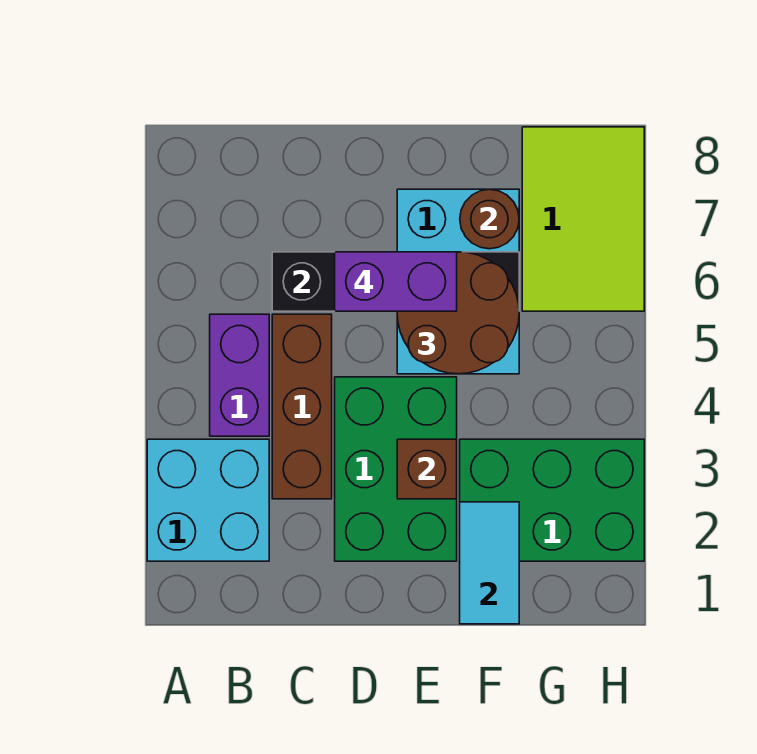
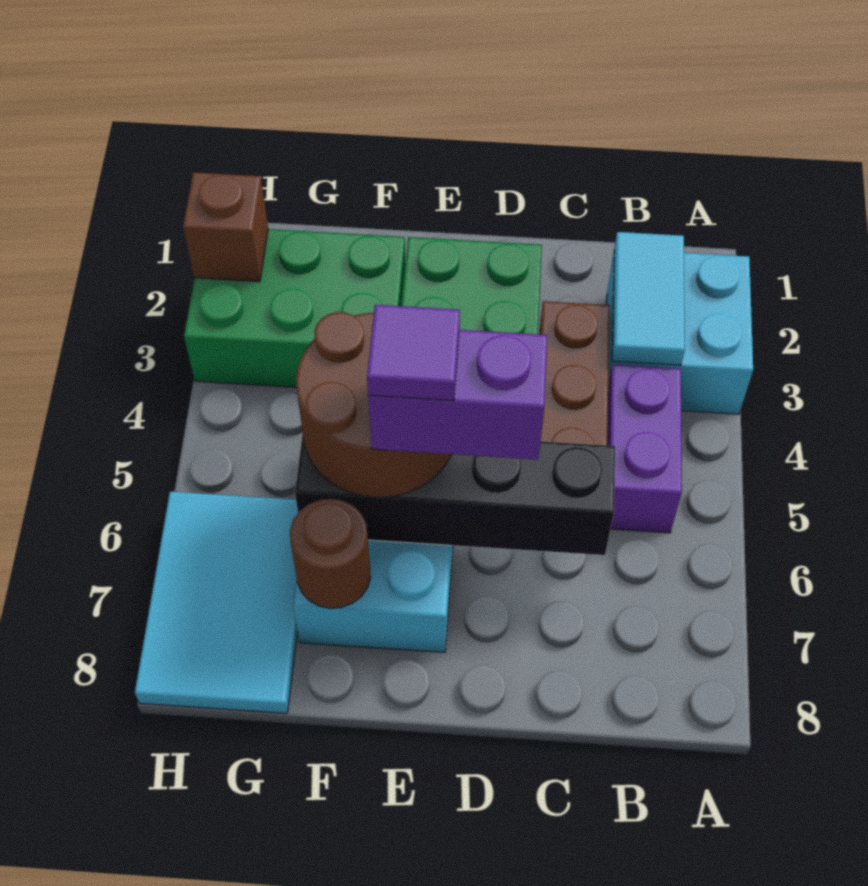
brown 1x1 brick [397,439,457,499] -> brown 1x1 brick moved to [183,172,268,282]
none -> purple 1x1 tile [367,305,460,401]
cyan 1x2 tile [460,502,519,624] -> cyan 1x2 tile moved to [612,232,685,365]
lime 2x3 tile [522,127,644,311] -> cyan 2x3 tile [135,492,298,713]

